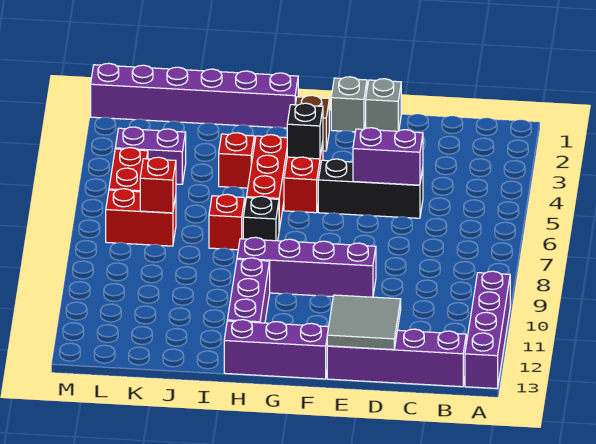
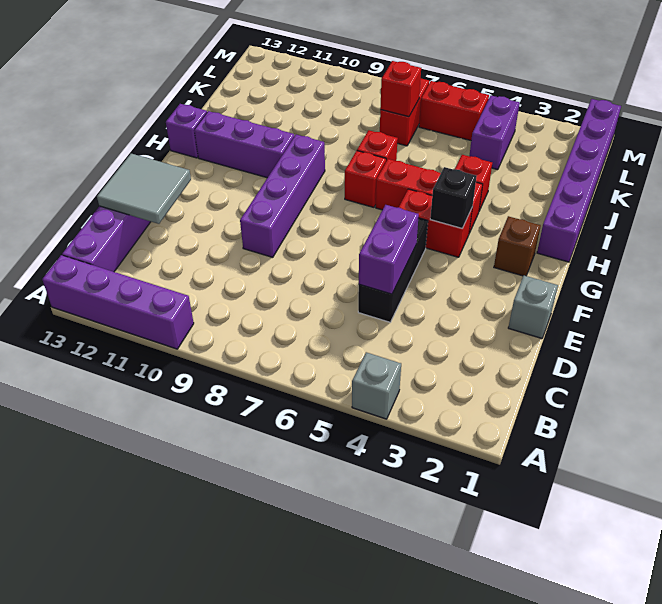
grey 1x1 brick [331,77,367,132] -> grey 1x1 brick moved to [352,352,401,419]
purple 1x3 brick [224,320,329,379] -> purple 1x1 brick [166,104,207,158]
black 1x1 brick [243,196,279,241] -> red 1x1 brick [345,151,386,207]

